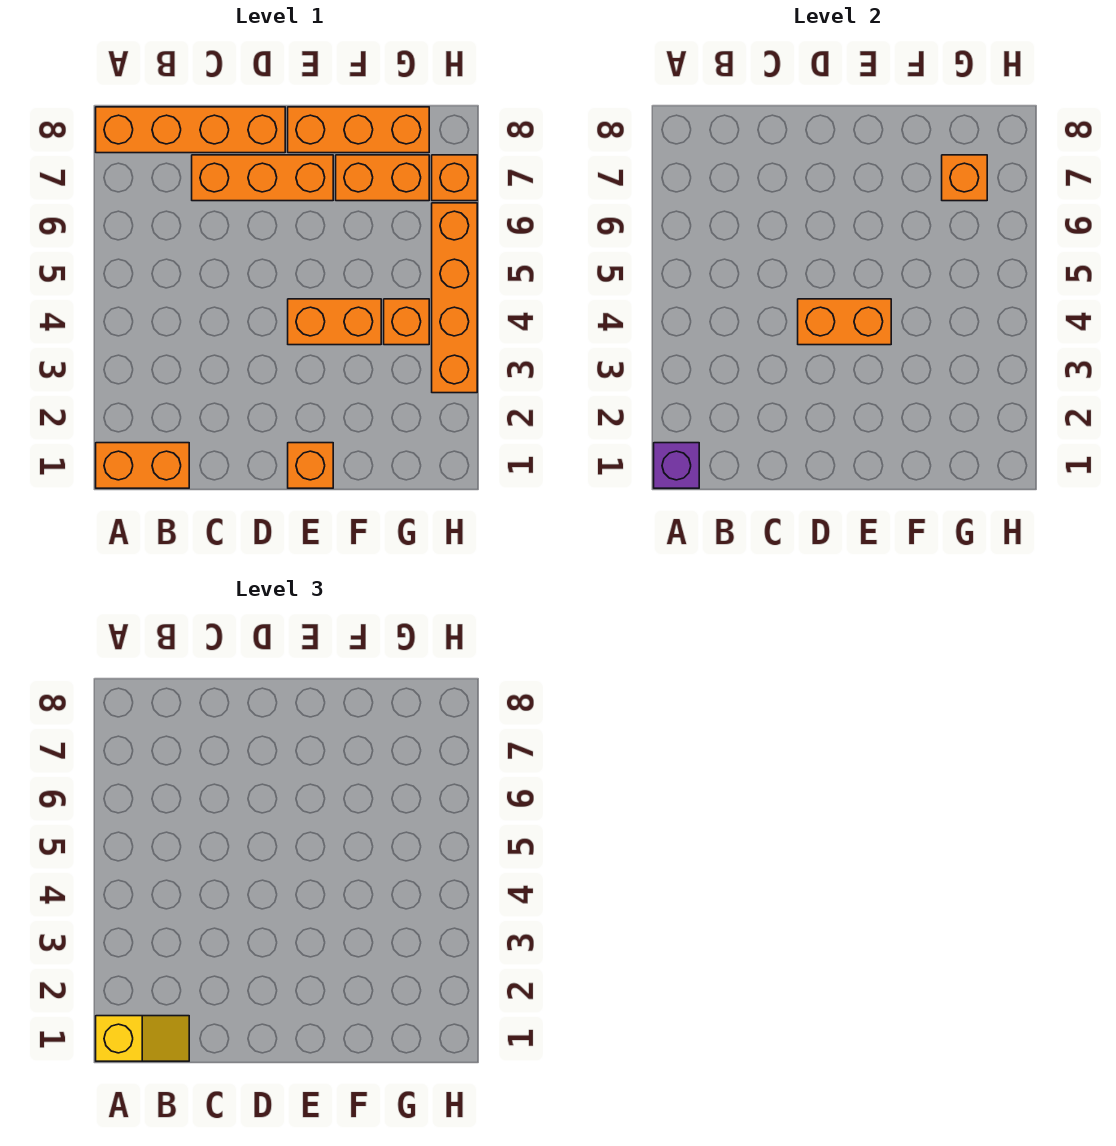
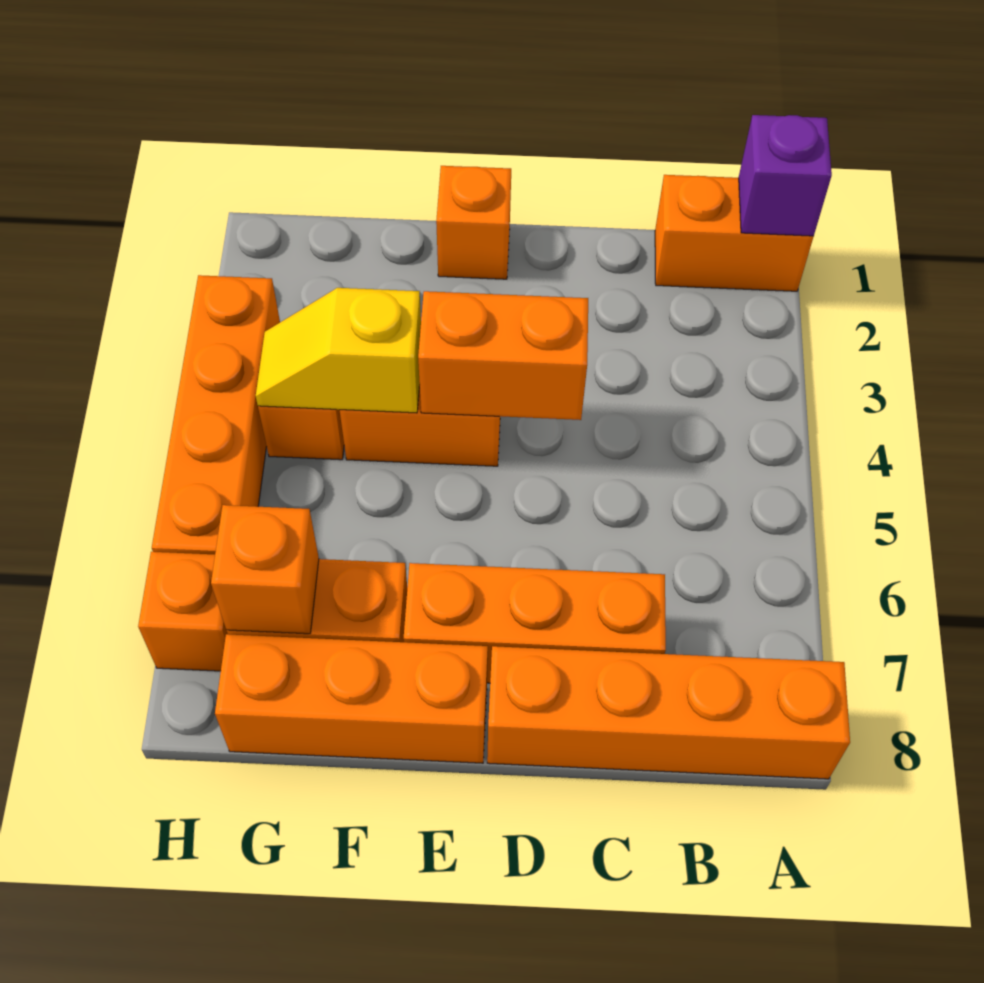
yellow 1x2 slope [96,1016,189,1061] -> yellow 1x2 slope moved to [256,288,421,413]

